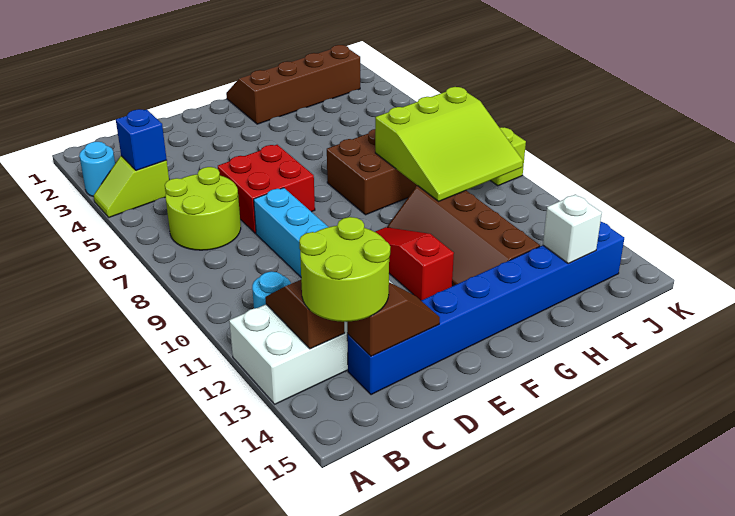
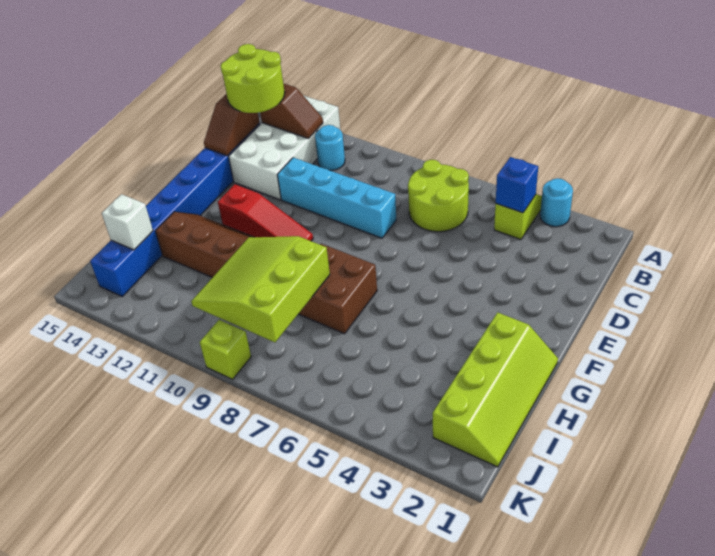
red 2x2 brick [218,145,315,233] -> none
brown 2x4 slope [226,45,360,124] -> lime 2x4 slope [433,312,558,467]

